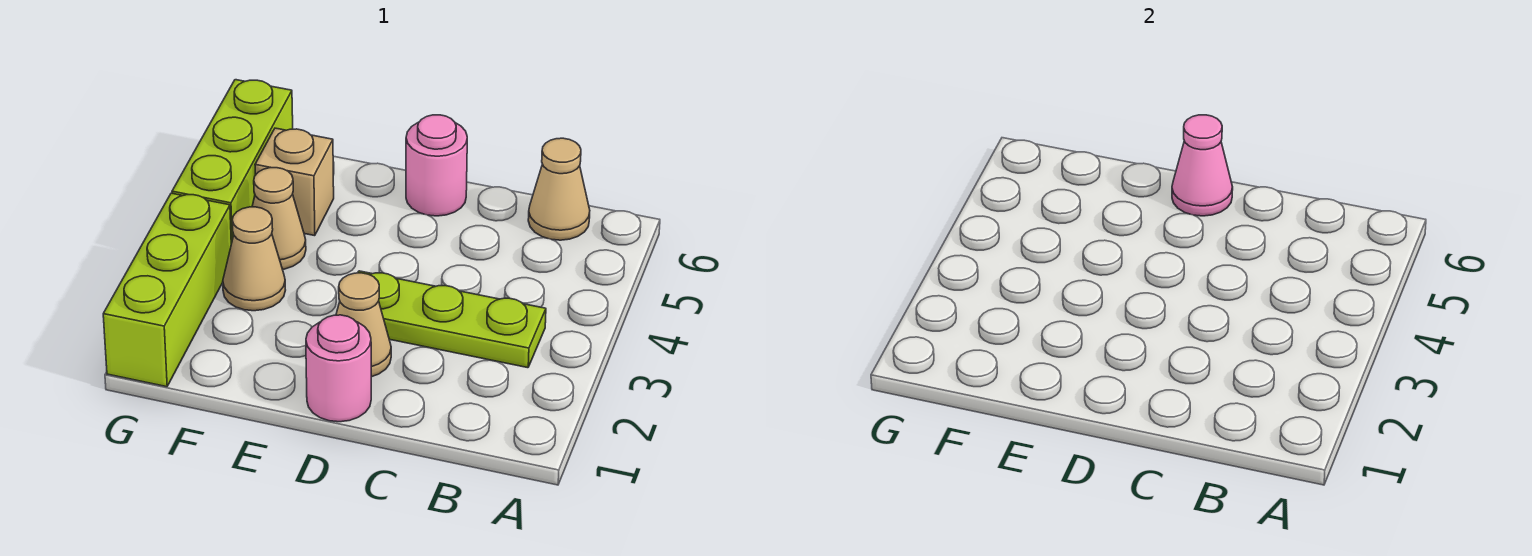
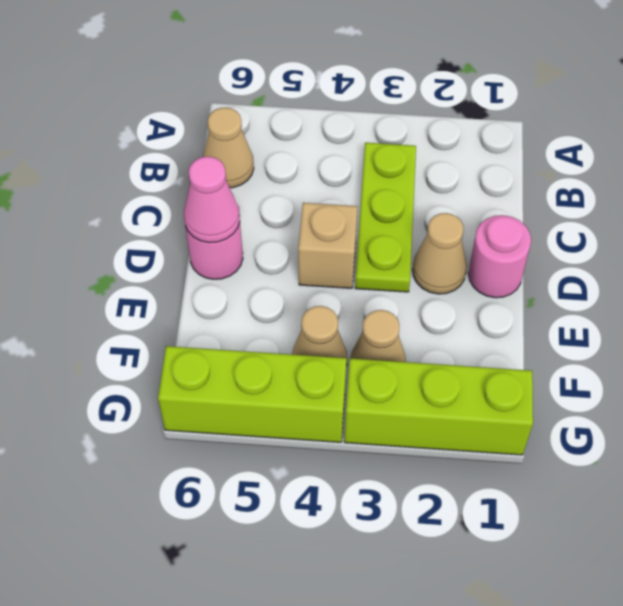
tan 1x1 brick [255,128,334,236] -> tan 1x1 brick moved to [298,203,357,288]

